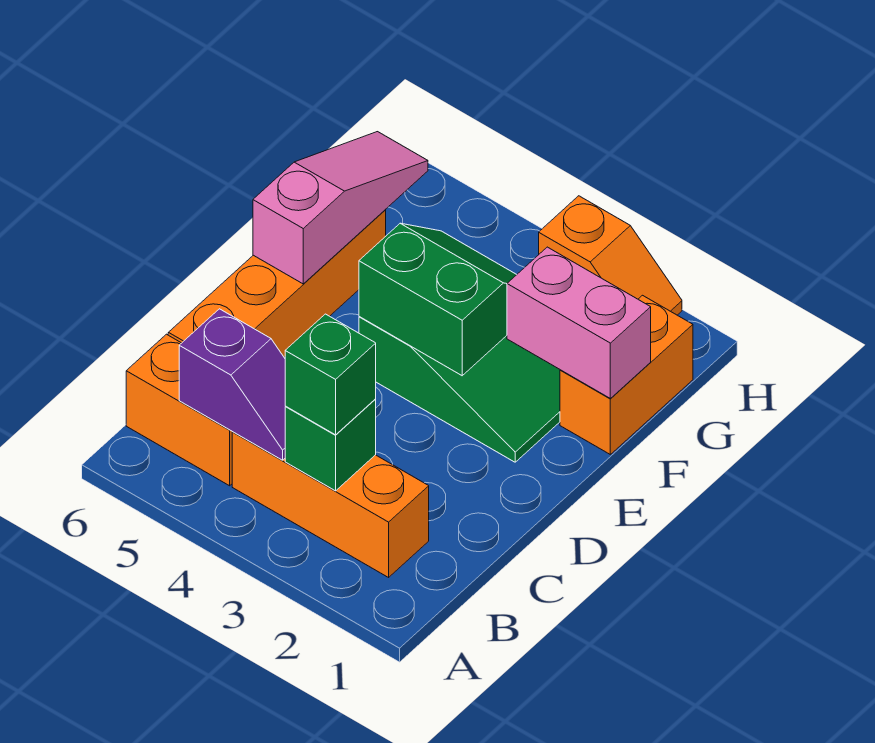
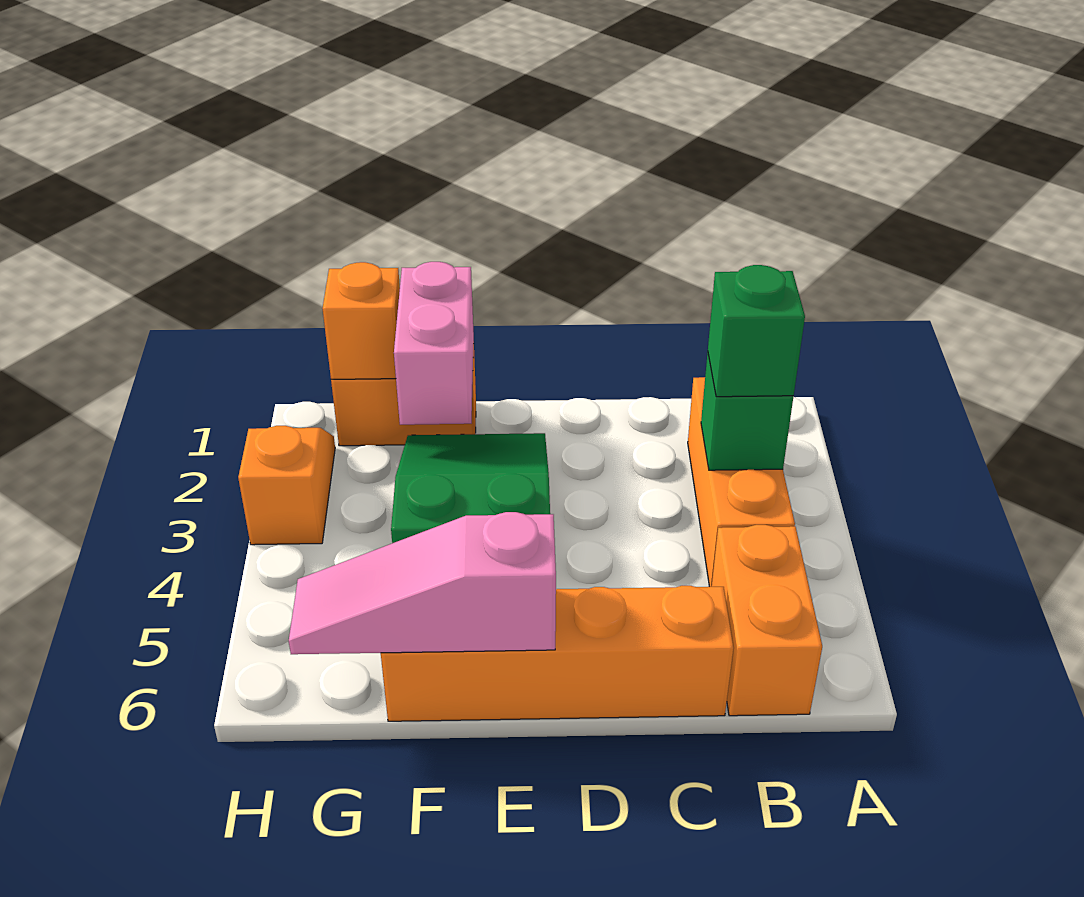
purple 1x2 slope [179,309,286,460] -> none
green 2x2 slope [359,223,517,376] -> none
none -> orange 1x1 brick [323,262,400,379]

